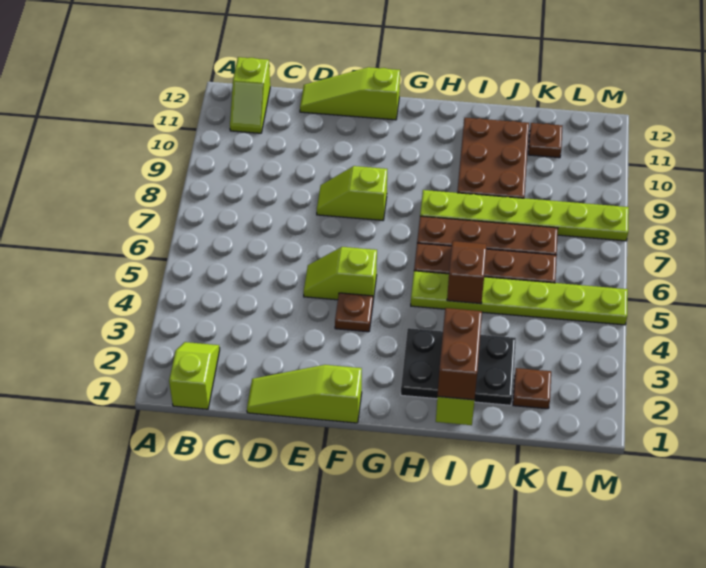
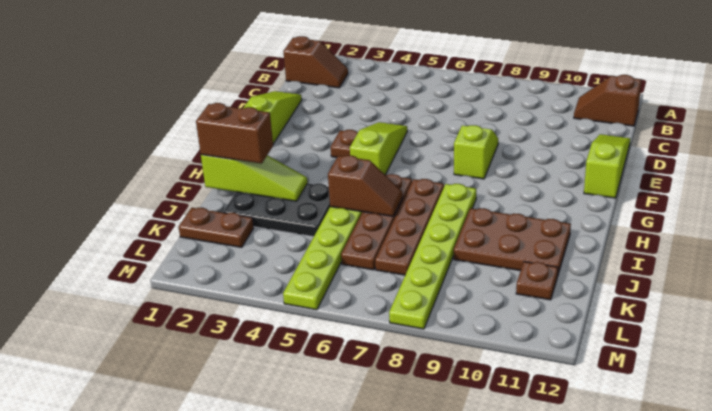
lime 1x2 slope [169,342,220,409] -> brown 1x2 slope [283,36,348,88]
lime 1x2 slope [230,57,270,133] -> brown 1x2 slope [574,75,641,126]
lime 1x2 slope [303,247,377,300] -> lime 1x3 slope [350,122,407,175]
black 2x3 plate [401,328,516,405] -> black 2x3 plate turned to [223,183,330,237]
brown 1x1 plate [513,368,551,409] -> brown 1x2 plate [179,208,254,247]

